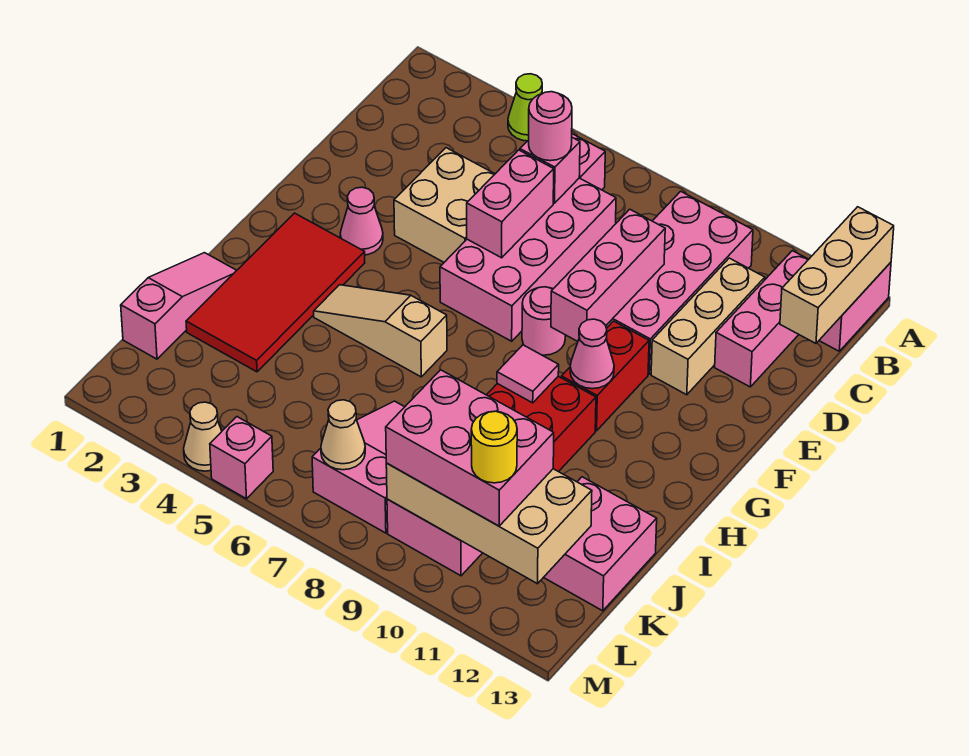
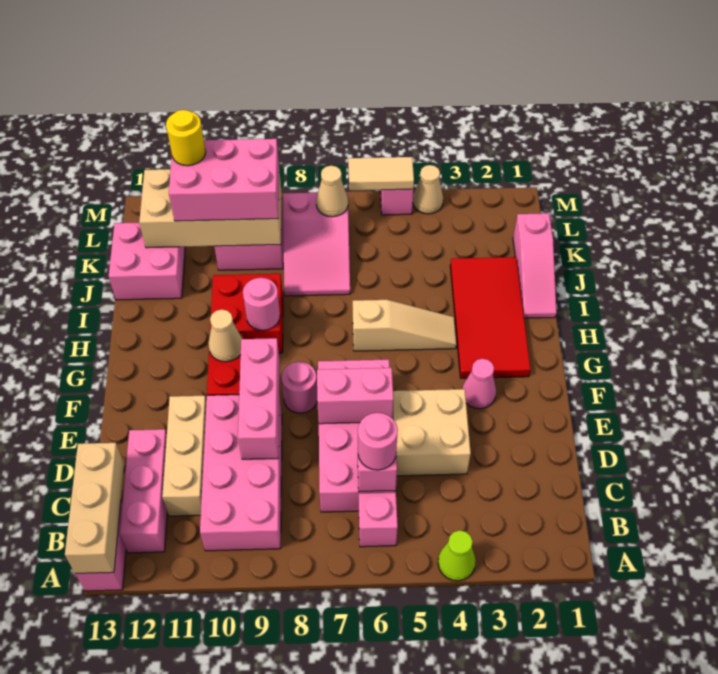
pink 1x2 brick [467,150,554,258] -> pink 1x2 brick turned to [317,368,393,424]
pink 1x1 cone [570,319,614,389] -> tan 1x1 cone [208,310,242,362]
pink 1x1 tile [497,345,559,403] -> pink 1x1 round brick [243,278,280,330]
none -> tan 1x2 tile [348,157,414,190]

